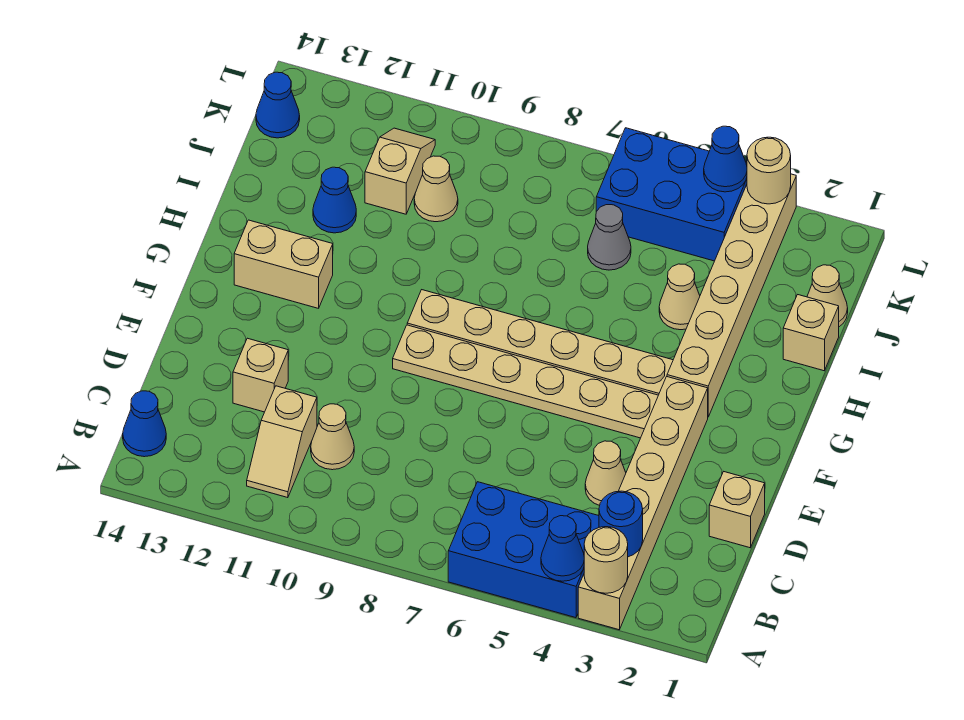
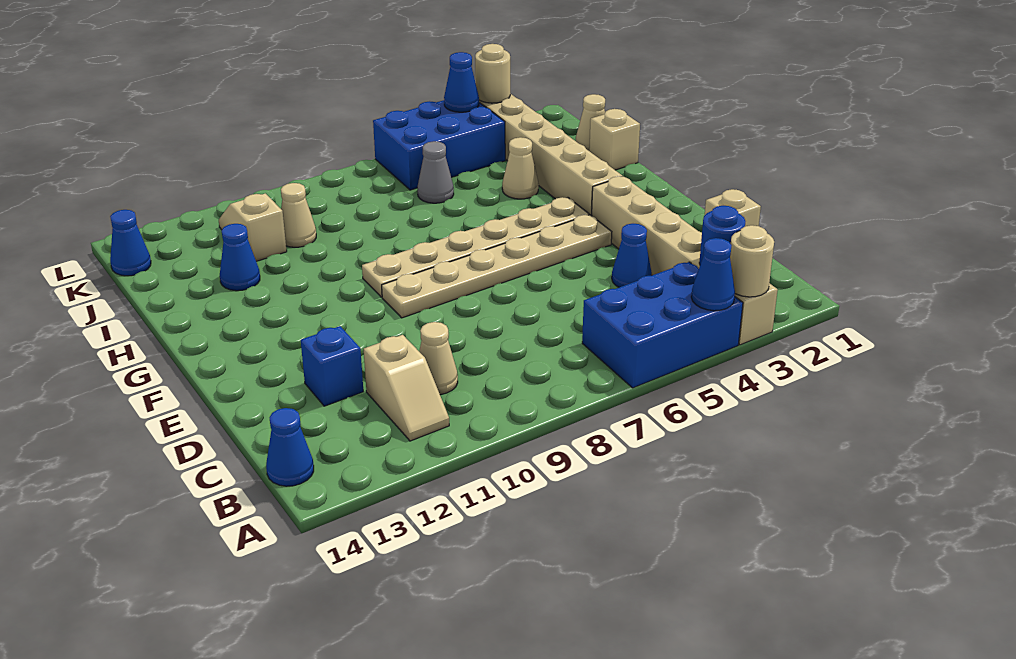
tan 1x1 cone [585,441,626,506] -> blue 1x1 cone [612,224,652,287]
tan 1x1 brick [233,338,288,412] -> blue 1x1 brick [301,326,363,406]
tan 1x2 brick [234,220,333,308] -> none

